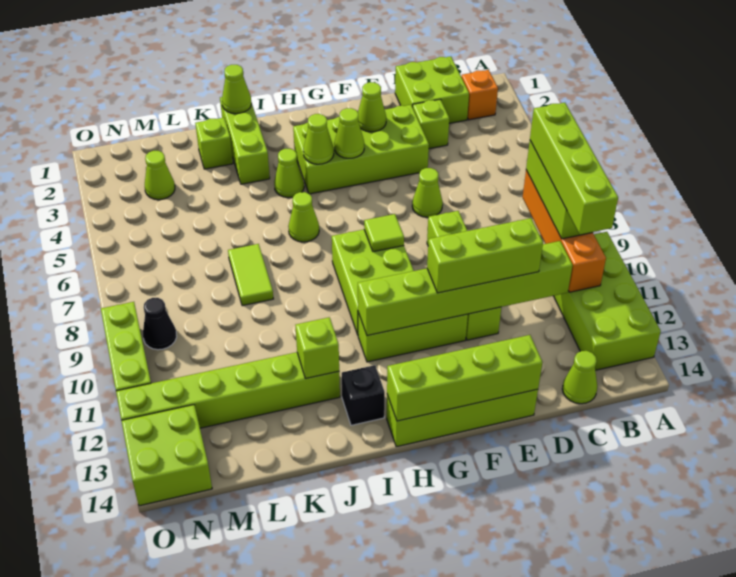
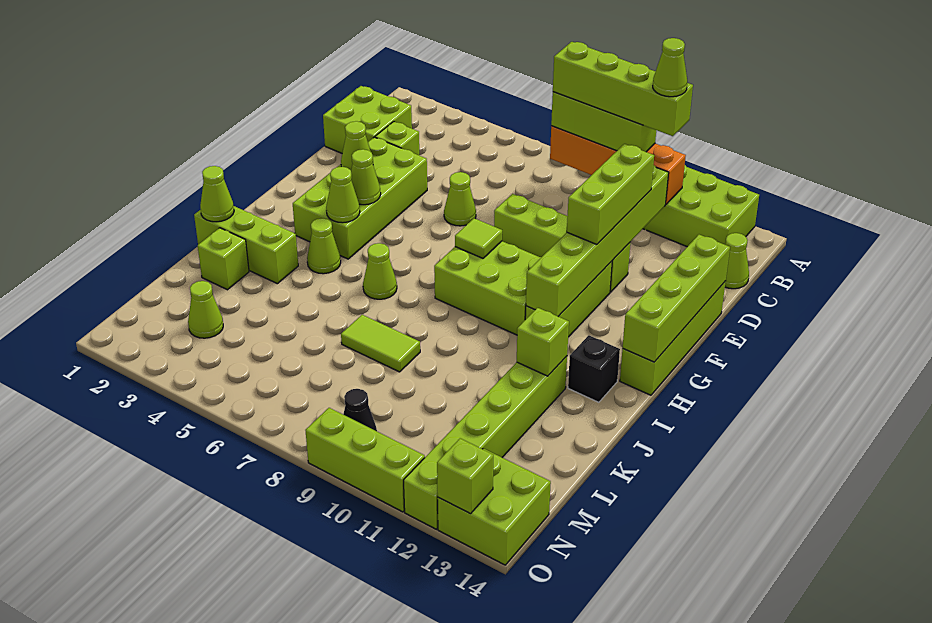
orange 1x1 brick [461,70,498,120] -> none
none -> lime 1x1 cone [653,38,687,97]
none -> lime 1x1 brick [437,438,494,514]

